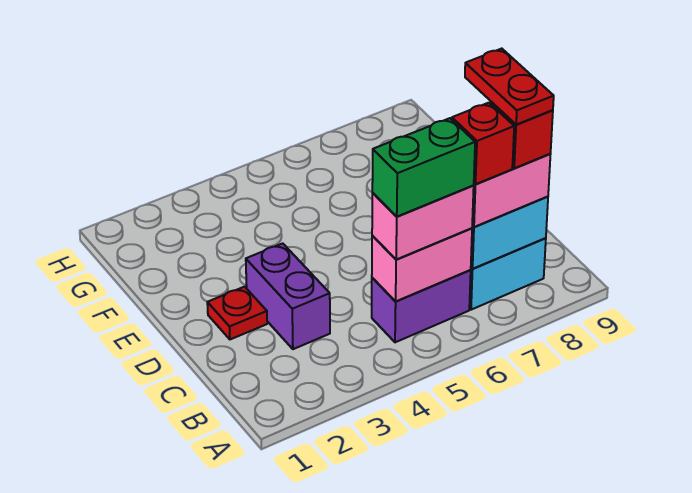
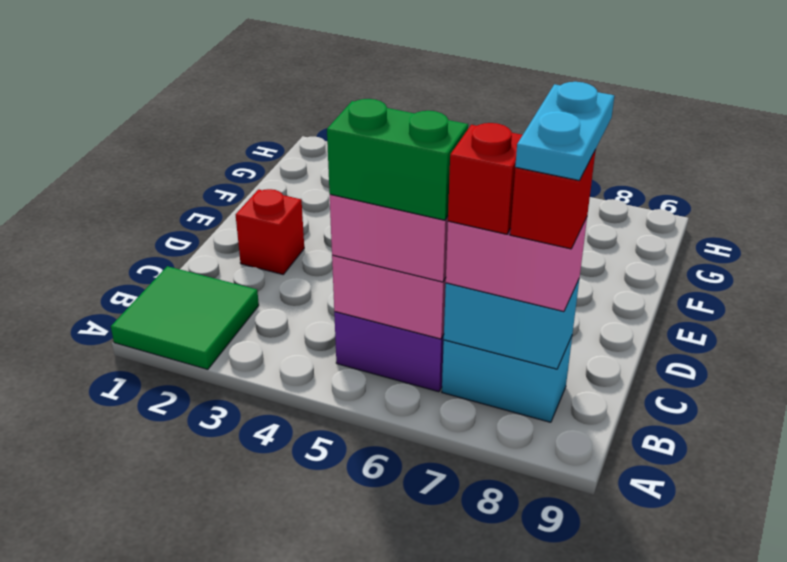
none -> green 2x2 tile [111,266,259,369]
red 1x2 plate [465,49,554,125] -> cyan 1x2 plate [515,82,614,180]
purple 1x2 brick [246,243,330,349] -> none
red 1x1 plate [207,287,267,339] -> red 1x1 brick [236,189,304,274]

